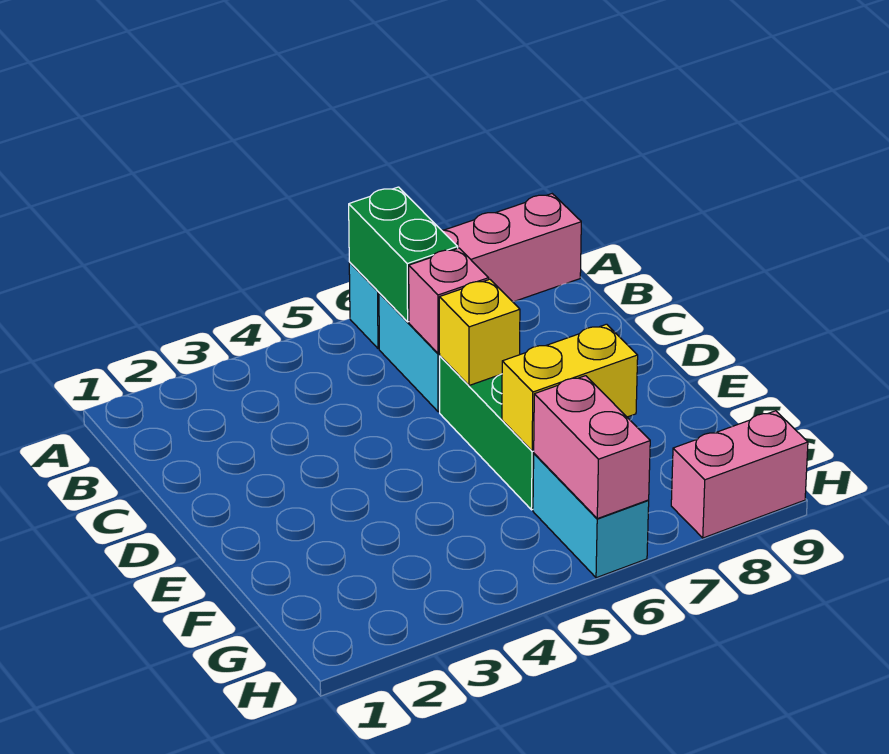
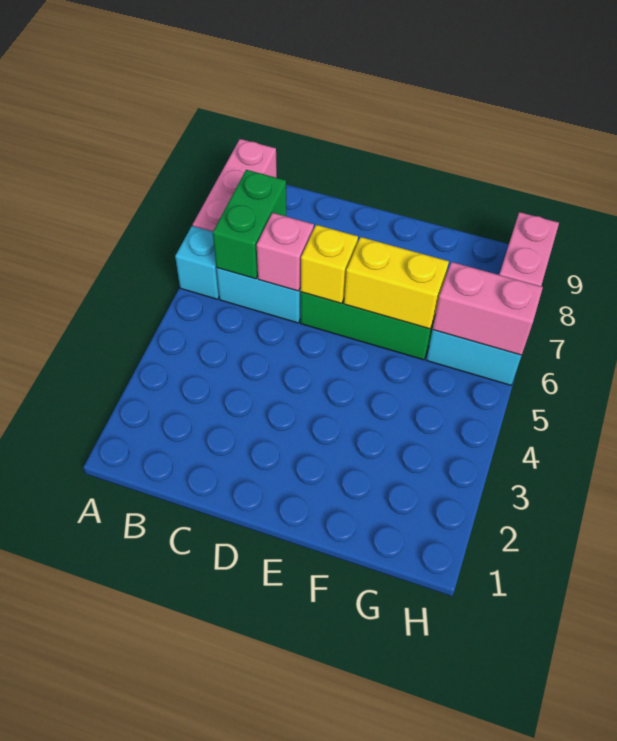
green 1x2 brick [349,187,458,322] -> green 1x2 brick turned to [213,170,286,279]
yellow 1x2 brick [502,324,638,451] -> yellow 1x2 brick turned to [344,237,449,329]

